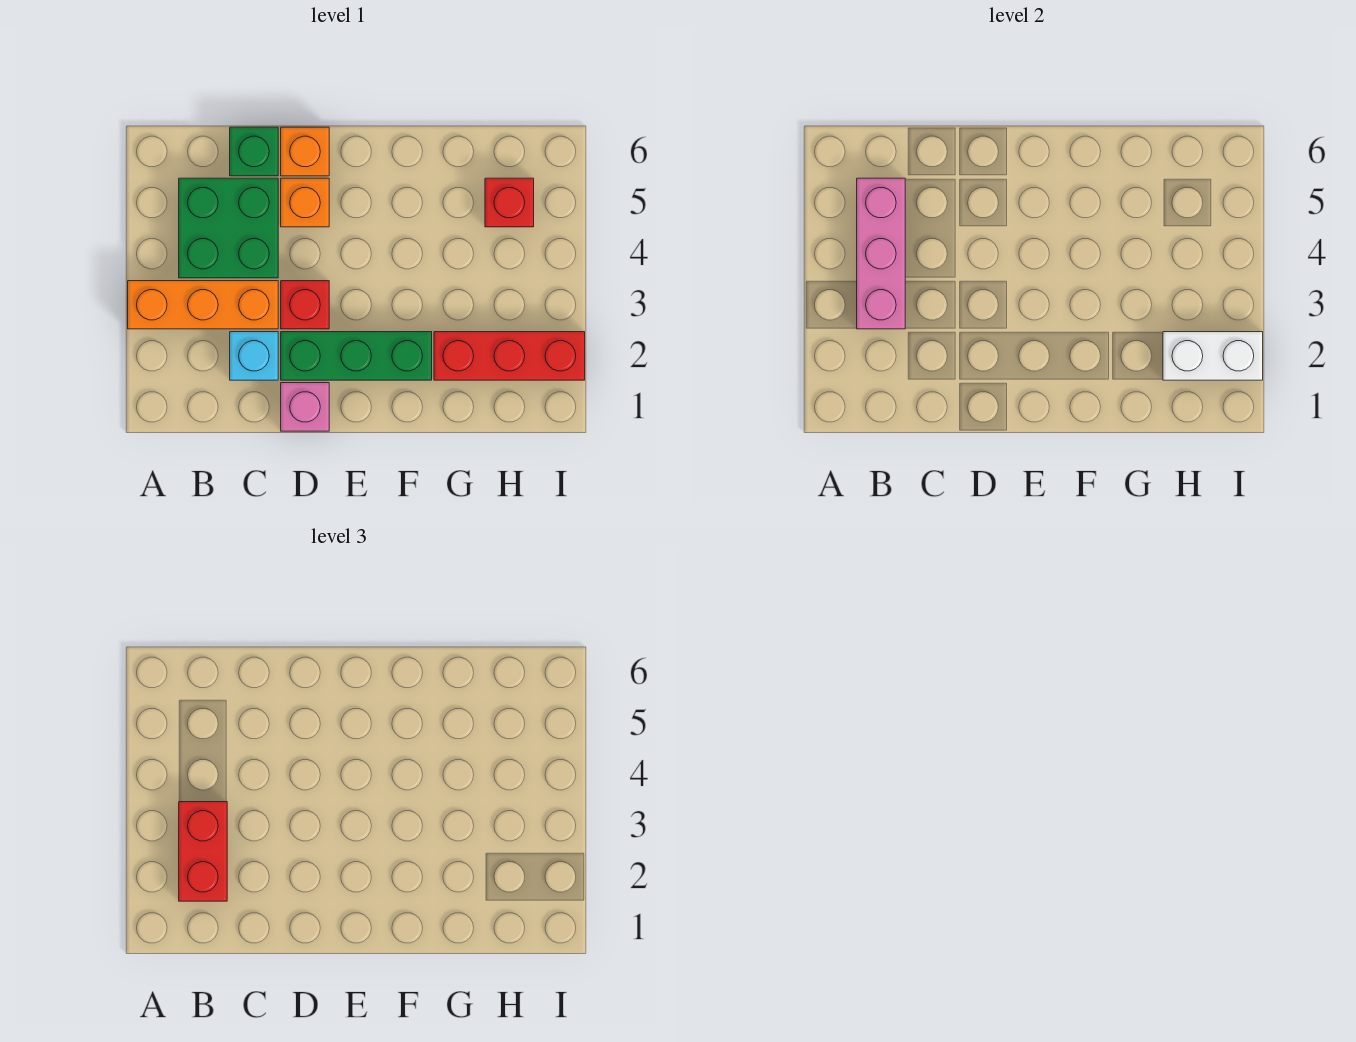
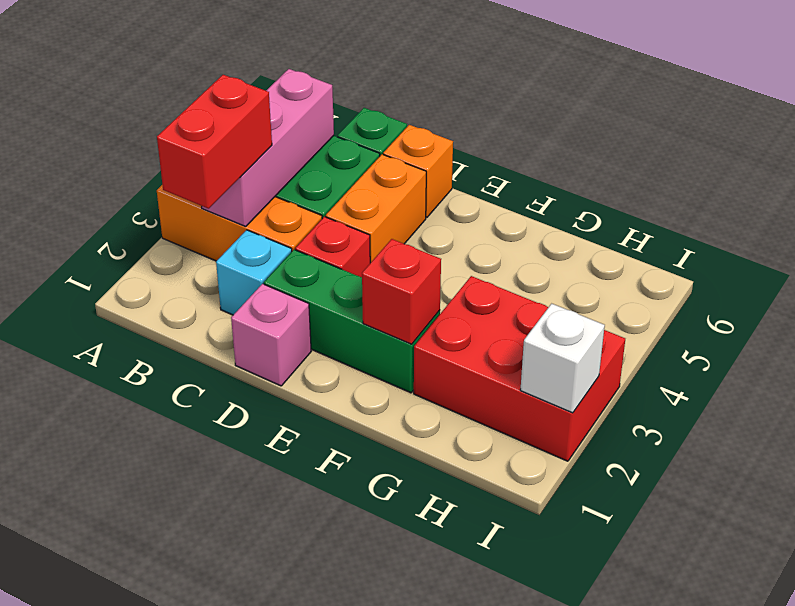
orange 1x1 brick [281,178,329,227] -> orange 1x2 brick [326,154,426,263]
red 1x3 brick [434,332,585,380] -> red 2x3 brick [414,276,625,461]
white 1x2 brick [1163,332,1263,380] -> white 1x1 brick [520,304,605,413]
red 1x1 brick [485,178,534,227] -> red 1x1 brick moved to [362,239,441,344]

